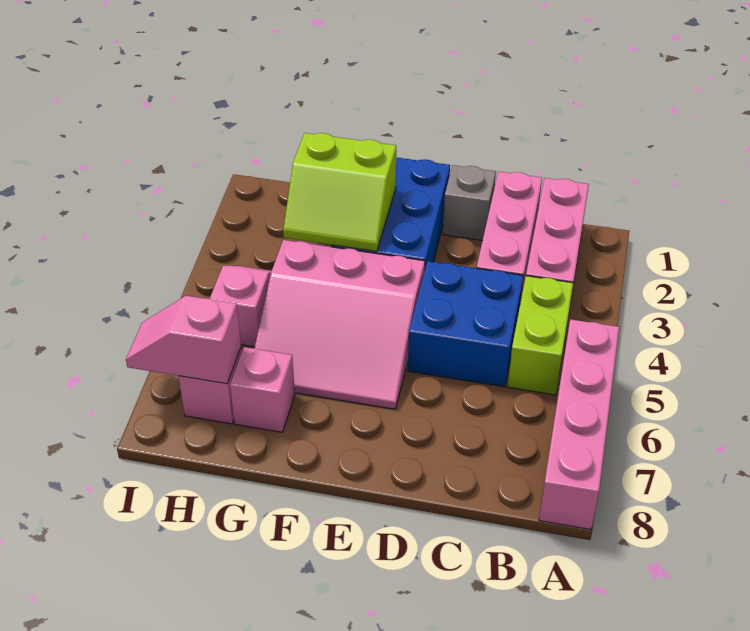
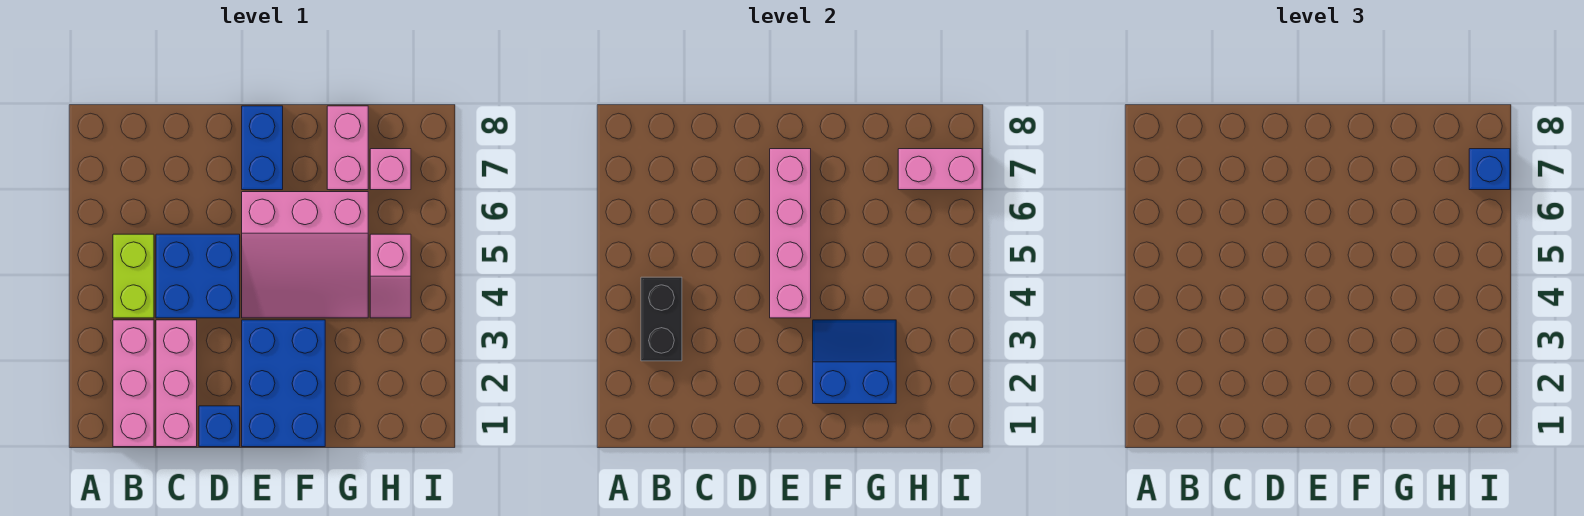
pink 1x4 brick [539,319,619,530] -> pink 1x4 brick moved to [770,149,811,318]
none -> black 1x2 brick [641,277,682,361]
grey 1x1 brick [443,165,496,241] -> blue 1x1 brick [199,406,240,447]
pink 3x3 slope [254,240,425,409] -> pink 3x3 slope turned to [242,192,368,318]
none -> blue 1x2 brick [242,106,283,190]
lime 2x2 slope [283,133,396,251] -> blue 2x2 slope [813,320,896,404]
pink 1x1 brick [230,347,295,432] -> pink 1x2 brick [327,106,368,190]
pink 1x2 slope [126,296,241,384] -> pink 1x2 brick [898,149,982,190]
none -> blue 1x1 brick [1469,149,1510,190]

